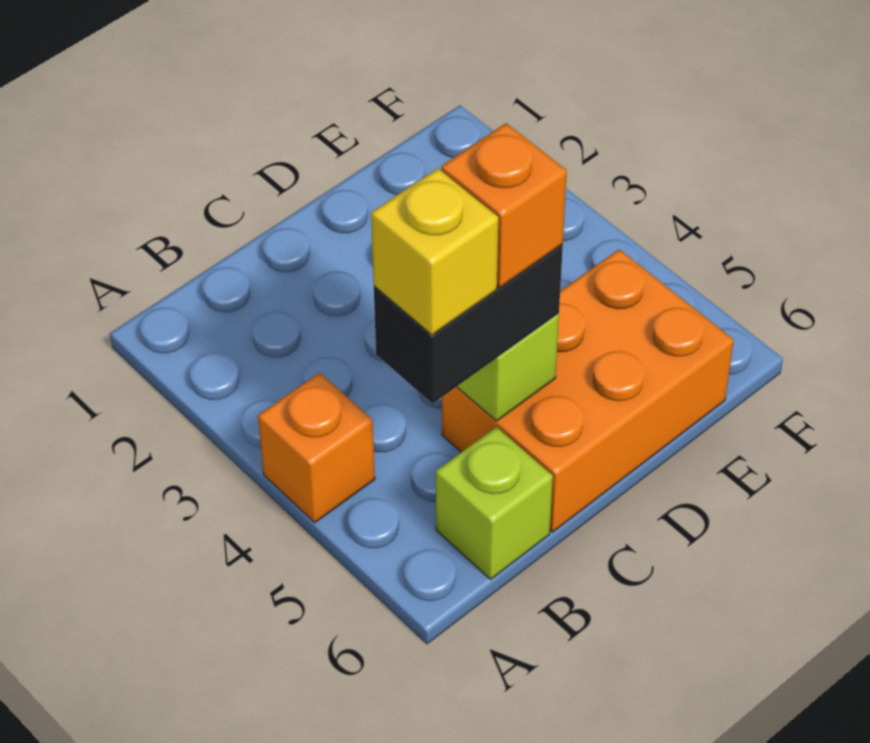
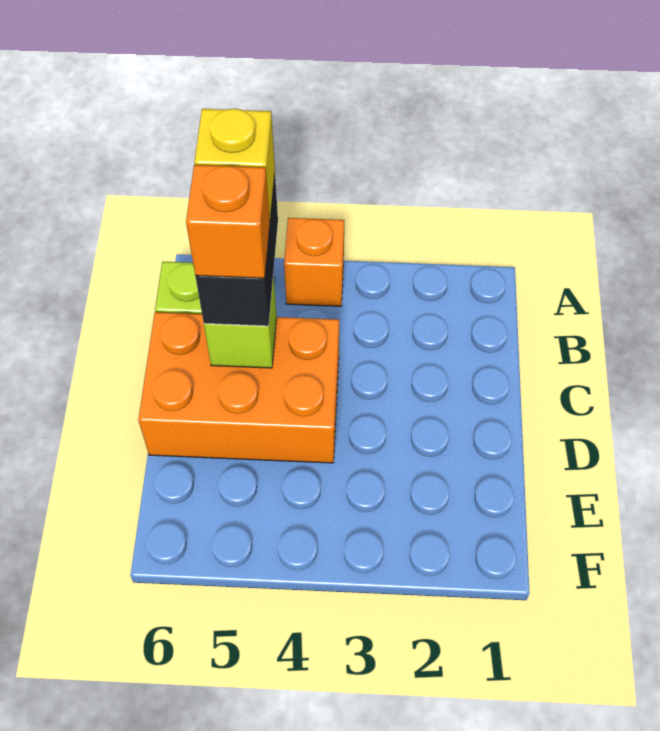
orange 2x3 brick [442,249,734,532] -> orange 2x3 brick turned to [138,312,339,463]

